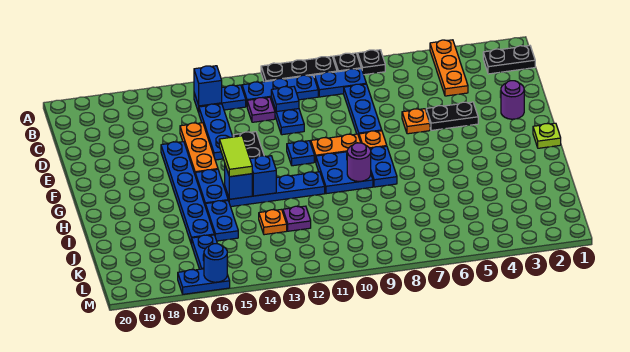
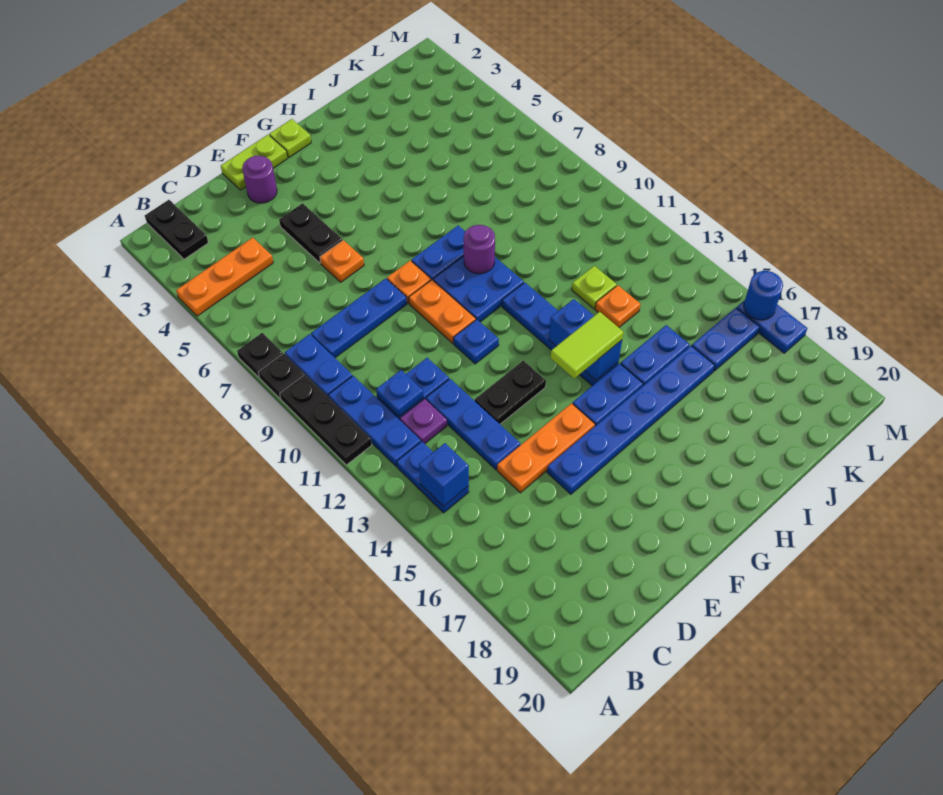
blue 1x3 plate [199,104,233,160] -> blue 1x3 plate turned to [426,379,520,470]
none -> lime 1x2 plate [221,135,288,190]
purple 1x1 plate [283,206,311,231] -> lime 1x1 plate [572,266,617,309]

